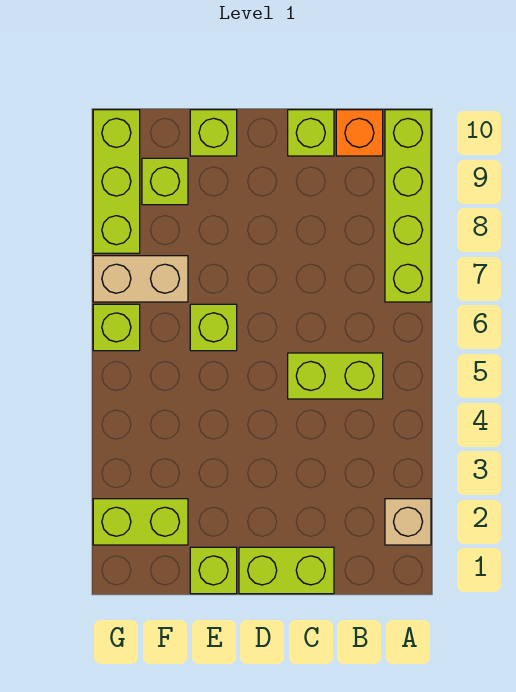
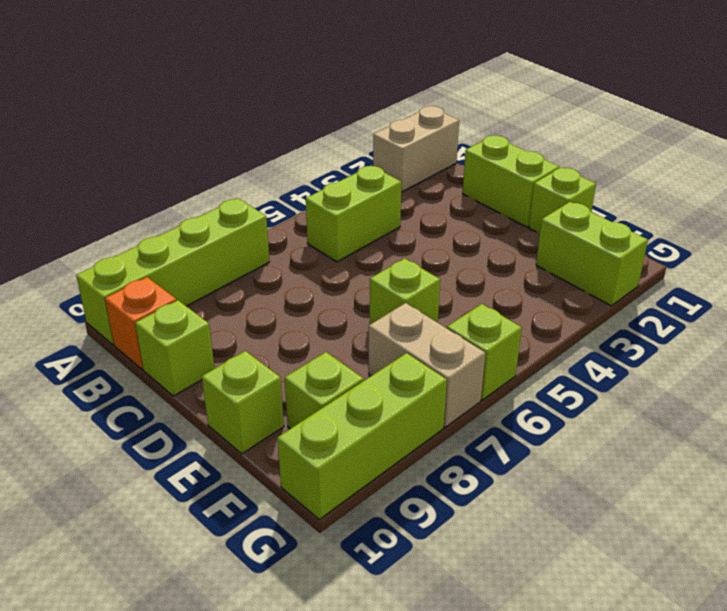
tan 1x1 brick [385,499,431,545] -> tan 1x2 brick [373,106,459,192]
lime 1x2 brick [288,353,383,399] -> lime 1x2 brick turned to [306,166,401,262]

